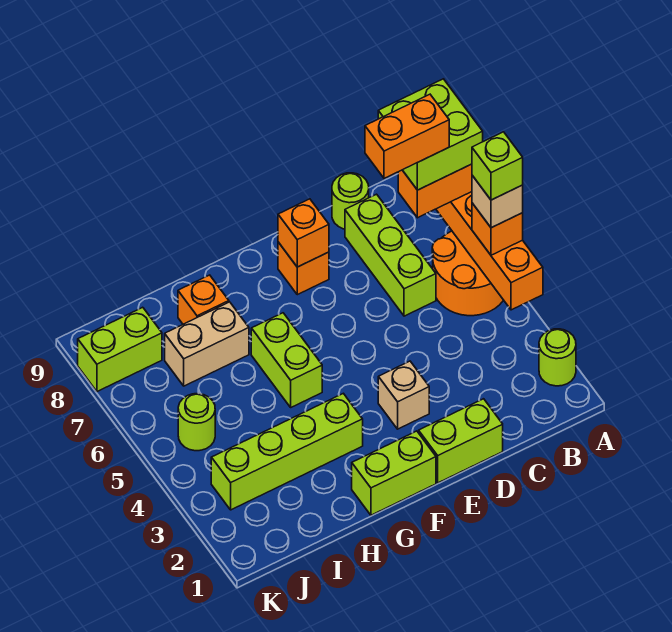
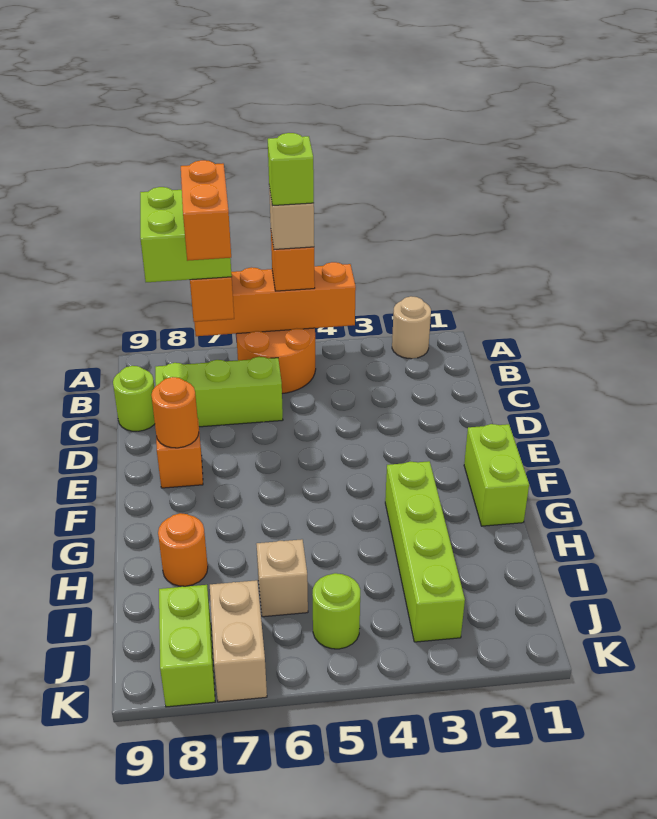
lime 1x1 round brick [539,329,576,386] -> tan 1x1 round brick [392,296,431,359]
lime 1x2 brick [419,399,503,483] -> none
tan 1x1 brick [378,361,429,429] -> tan 1x1 brick moved to [257,539,308,617]
orange 1x1 brick [278,199,329,267] -> orange 1x1 round brick [151,377,199,448]
lime 1x2 brick [251,313,322,407] -> none
tan 1x2 brick [165,302,249,386] -> tan 1x2 brick moved to [210,580,267,702]
orange 1x1 brick [178,275,229,324] -> orange 1x1 round brick [158,513,208,586]

